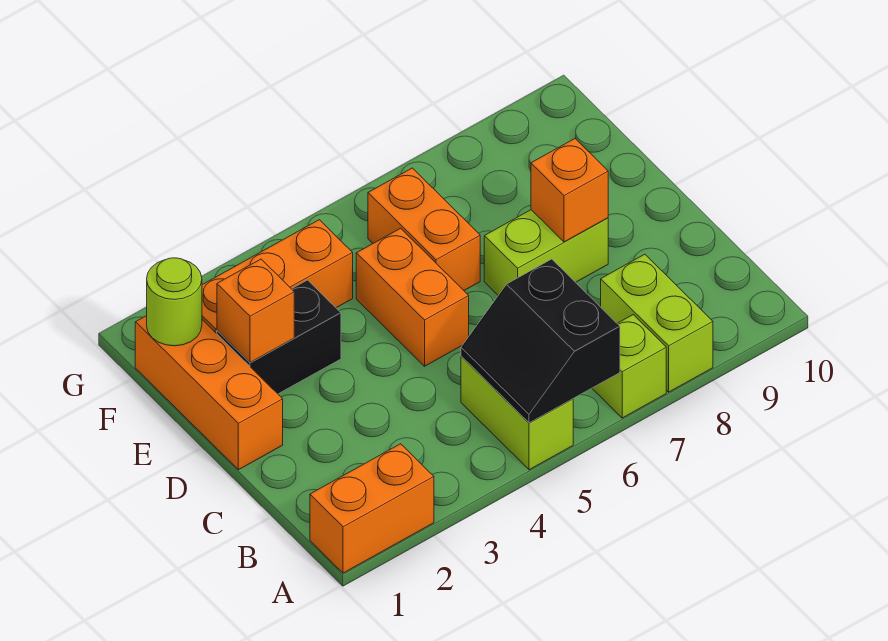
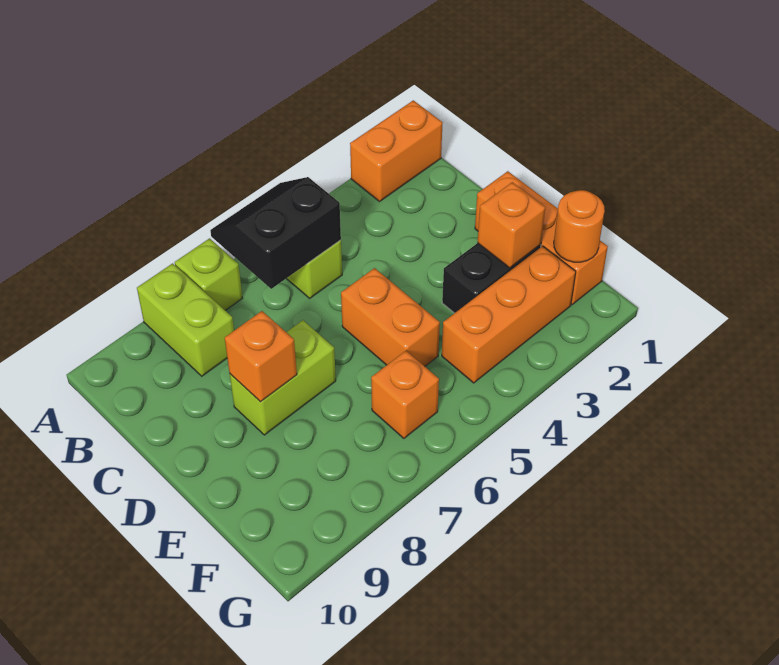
black 2x2 slope [461,259,620,423] -> black 2x2 slope turned to [210,177,341,289]
orange 1x2 brick [368,168,480,290] -> orange 1x1 brick [371,351,439,438]
lime 1x1 round brick [147,258,202,346] -> orange 1x1 round brick [554,190,605,262]

